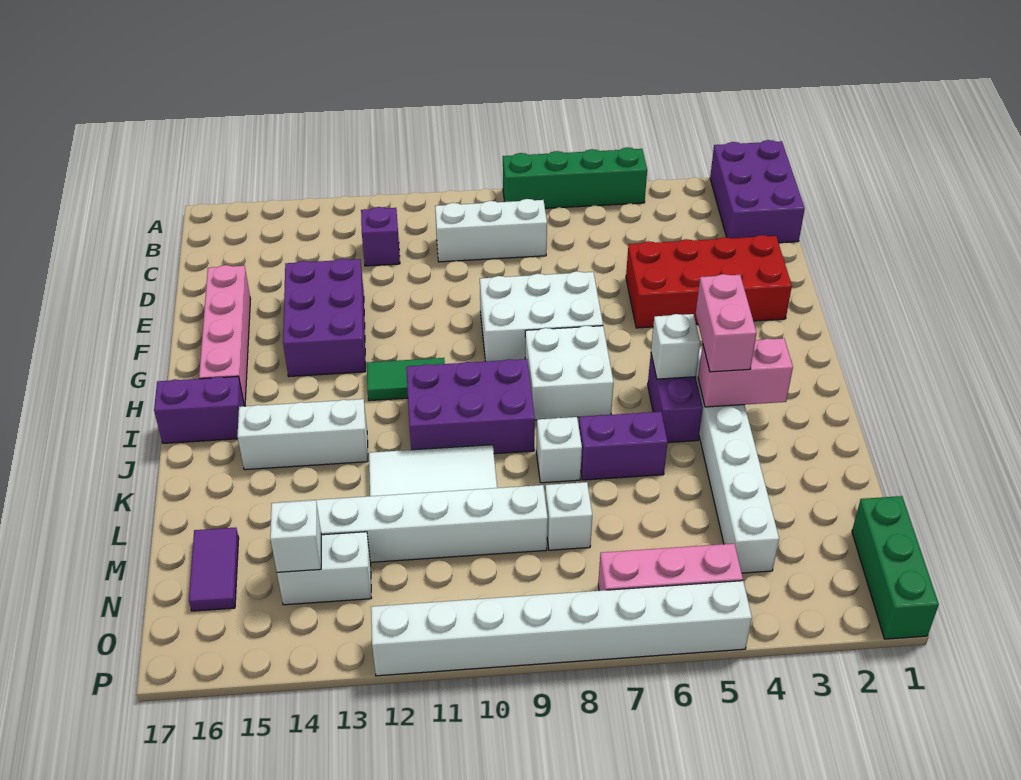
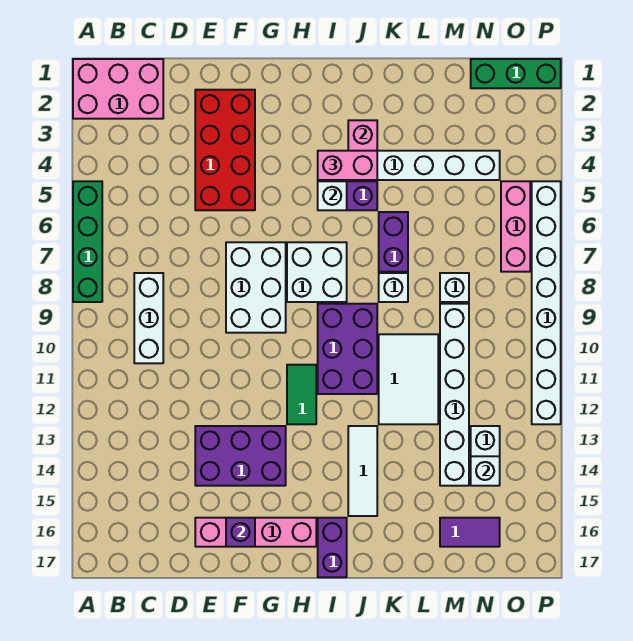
purple 2x3 brick [710,140,805,243] -> pink 2x3 brick [73,59,163,119]
purple 1x1 brick [361,207,400,266] -> purple 1x1 brick moved to [226,518,255,547]
white 1x3 brick [237,399,368,470] -> white 1x3 tile [348,426,377,516]

